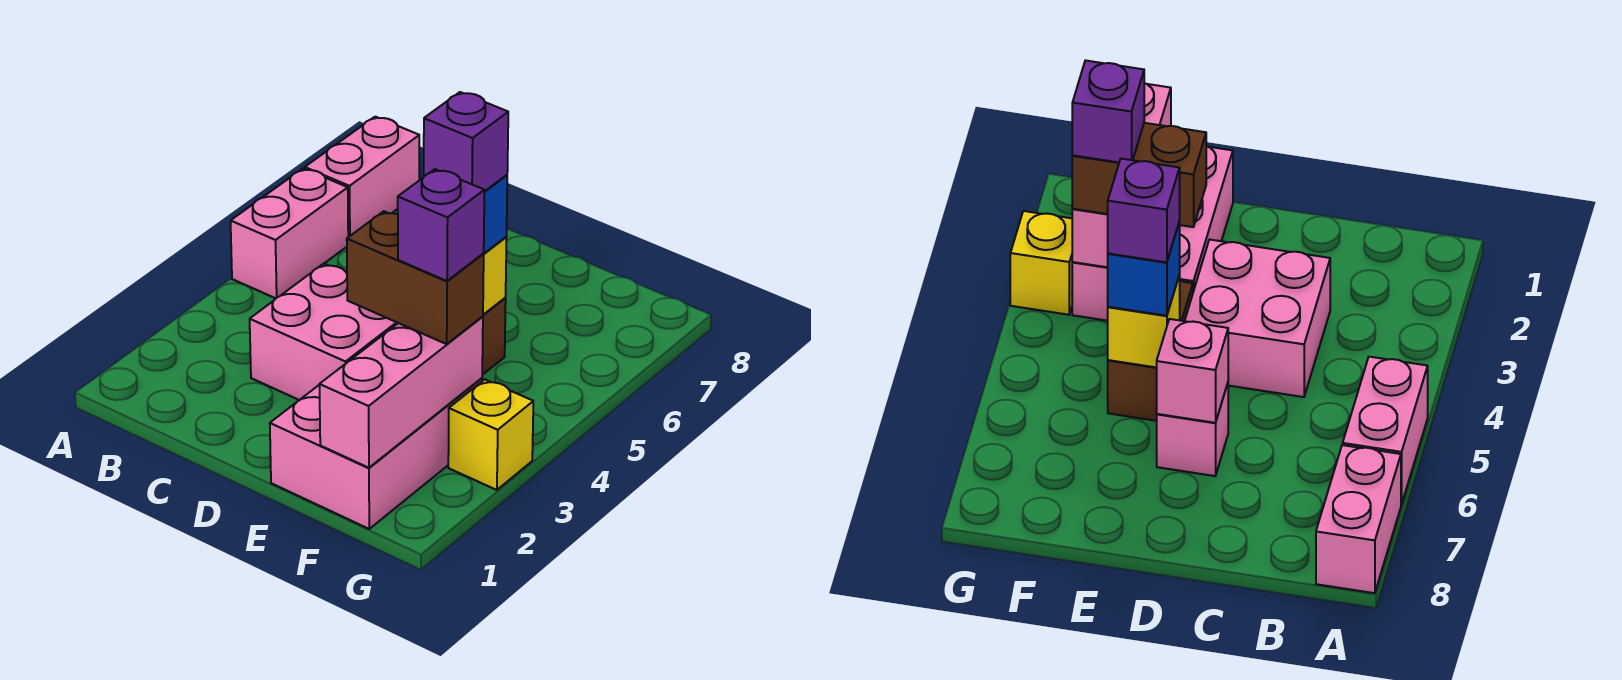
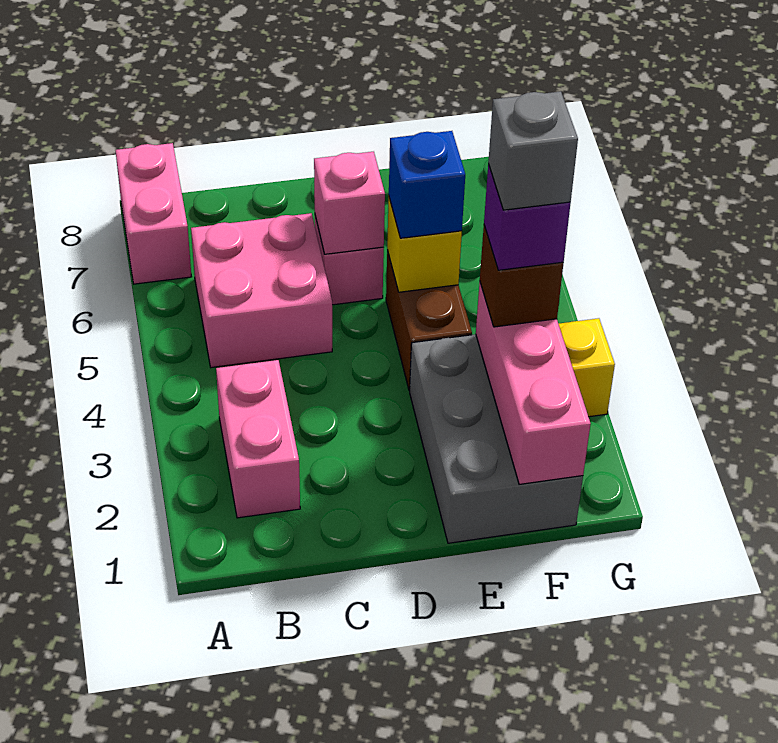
pink 1x2 brick [231,168,348,298] -> pink 1x2 brick moved to [216,360,300,518]
pink 2x2 brick [250,263,398,400] -> pink 2x2 brick moved to [191,213,332,368]
pink 2x3 brick [270,378,482,529] -> grey 2x3 brick [410,334,583,543]
brown 1x2 brick [347,211,484,344] -> brown 1x1 brick [480,226,563,327]
purple 1x1 brick [424,92,508,192] -> none
none -> grey 1x1 brick [488,91,578,210]

